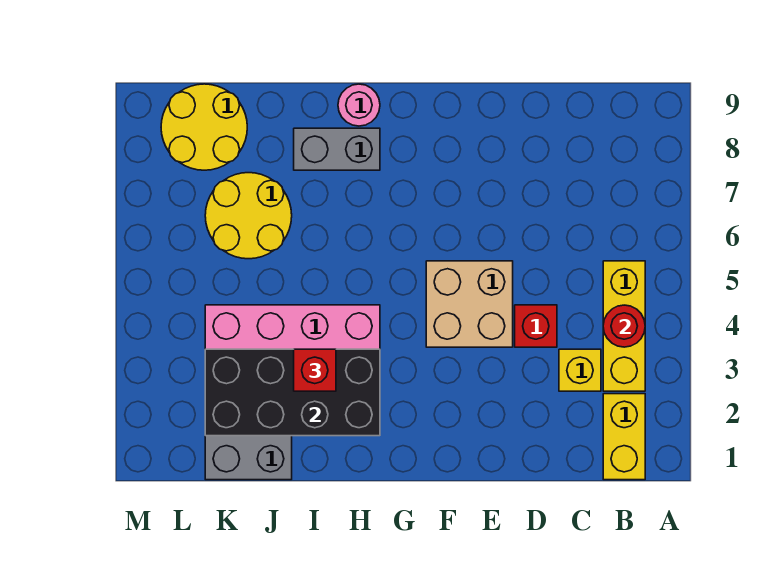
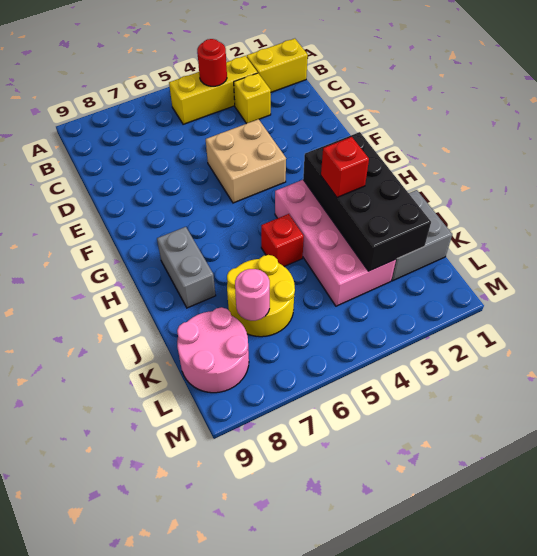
red 1x1 brick [515,305,557,347] -> red 1x1 brick moved to [261,214,304,266]
pink 1x1 round brick [338,84,380,126] -> pink 1x1 round brick moved to [235,269,270,321]
yellow 2x2 round brick [161,84,247,170] -> pink 2x2 round brick [177,307,249,393]

